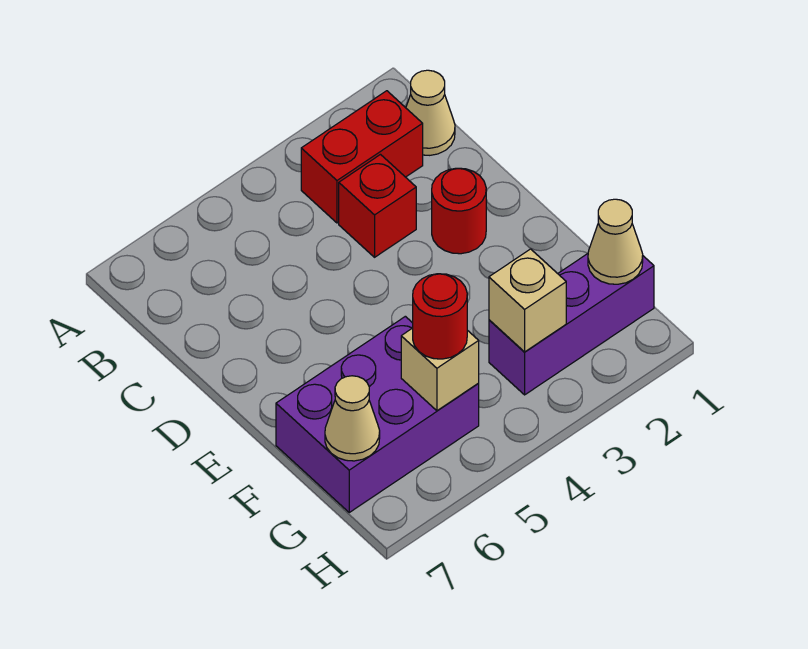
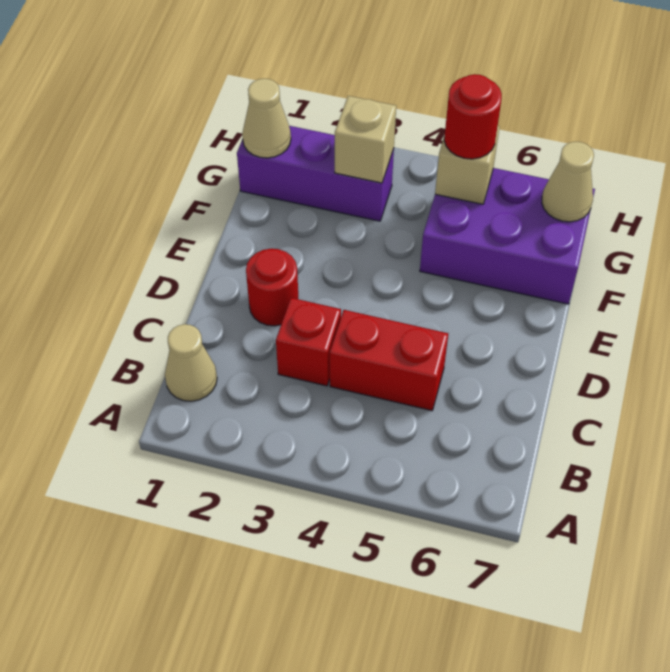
red 1x2 brick [301,91,423,223] -> red 1x2 brick moved to [330,310,448,411]

